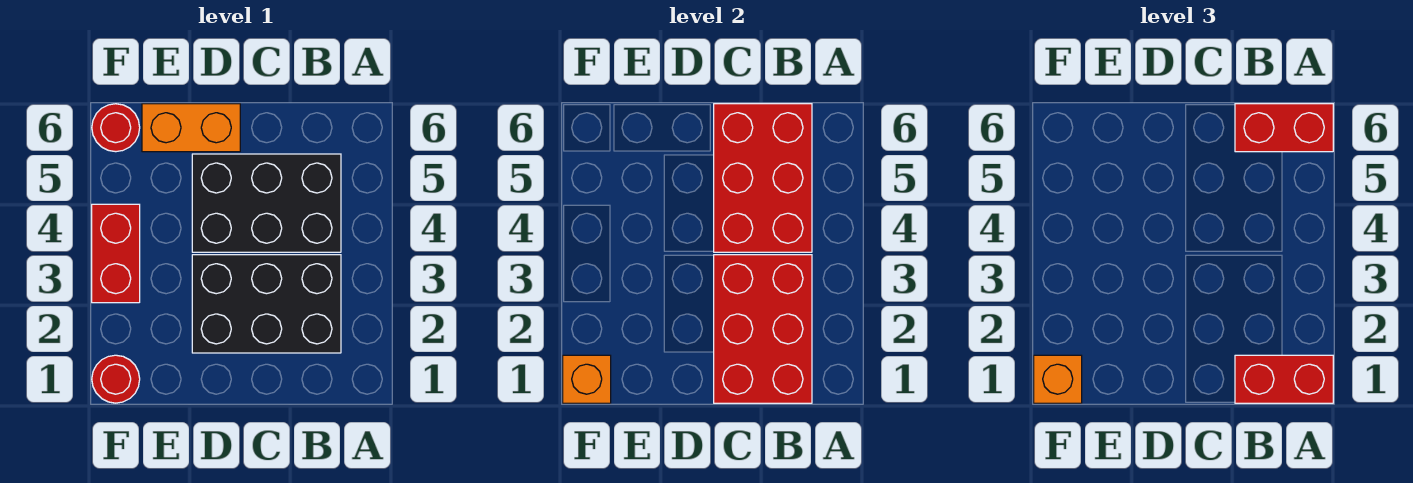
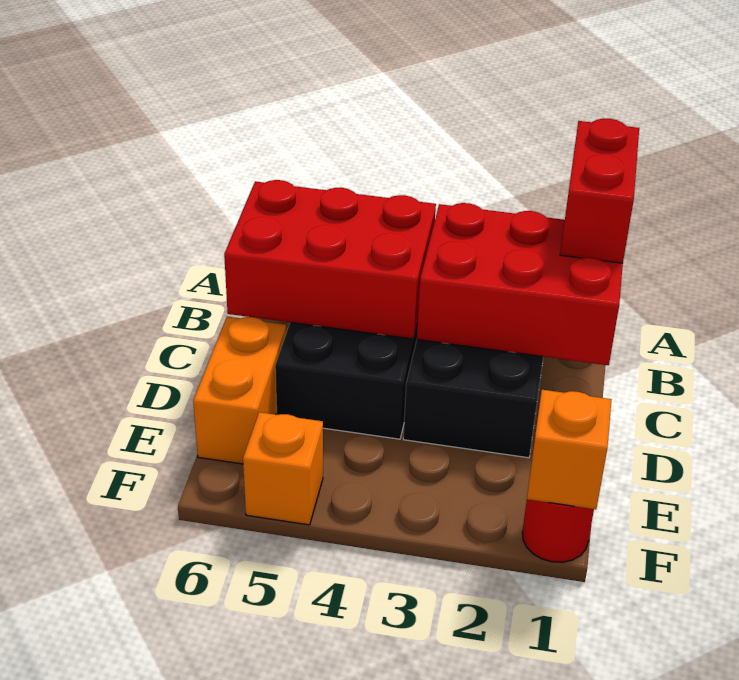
red 1x2 brick [1235,104,1333,152] -> none
orange 1x1 brick [1034,355,1082,403] -> orange 1x1 brick moved to [243,412,323,525]
red 1x2 brick [92,204,140,303] -> none
red 1x1 round brick [92,104,140,152] -> none

